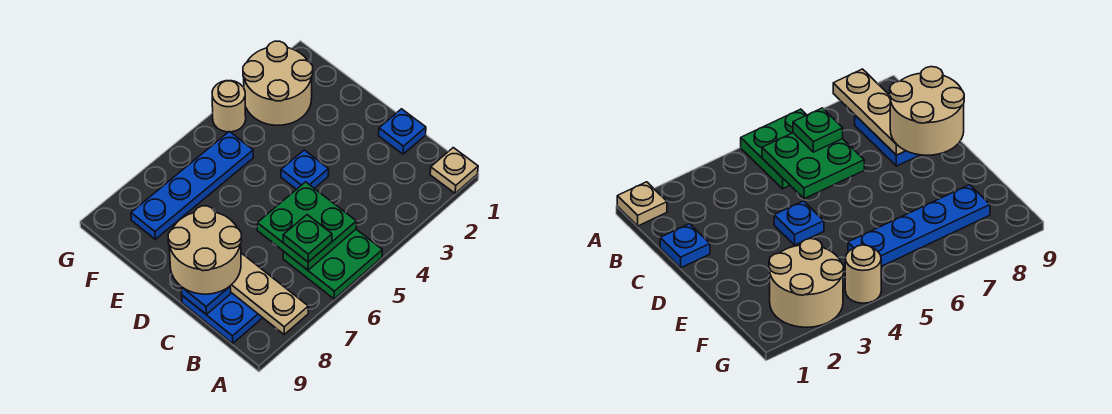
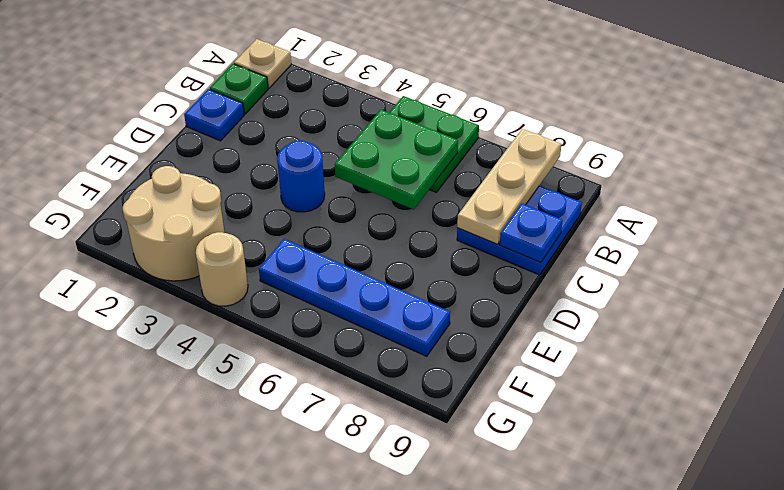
green 1x1 plate [283,215,332,262] -> green 1x1 plate moved to [210,64,268,114]
tan 2x2 round brick [168,206,242,294] -> none
blue 1x1 plate [281,150,329,189] -> blue 1x1 round brick [277,141,325,212]

